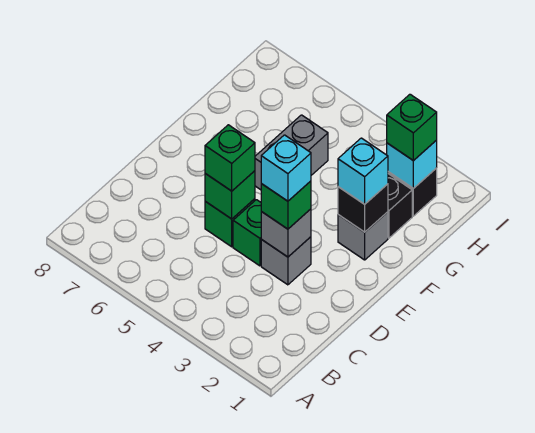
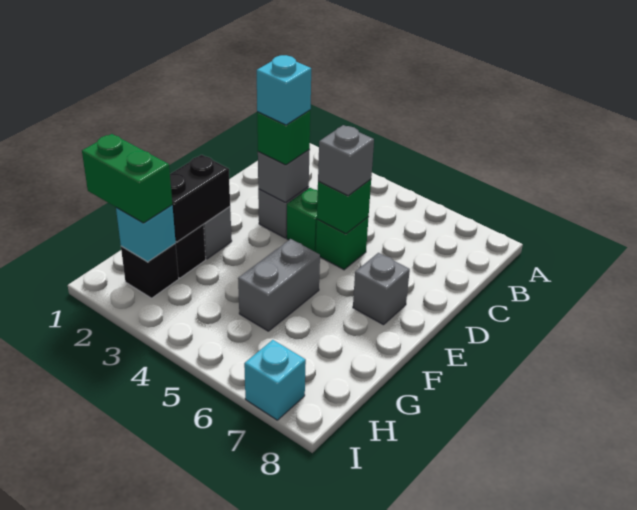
green 1x1 brick [205,125,255,191] -> grey 1x1 brick [318,125,374,196]
none -> grey 1x1 brick [353,253,410,325]
black 1x1 brick [338,184,388,232] -> black 1x2 brick [170,155,230,242]
cyan 1x1 brick [338,138,388,204] -> cyan 1x1 brick moved to [244,340,306,420]
green 1x1 brick [387,94,437,161] -> green 1x2 brick [82,134,172,223]

